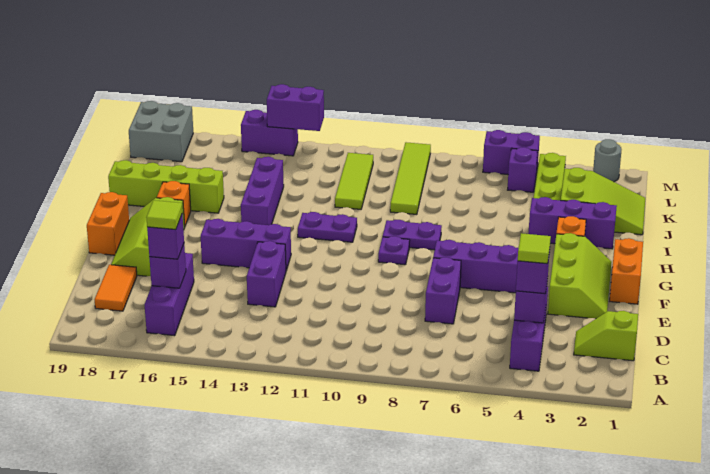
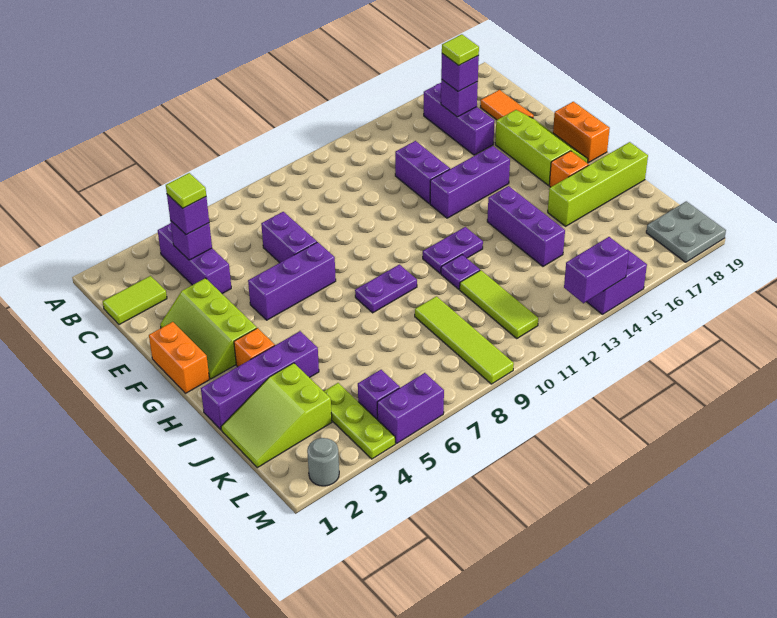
lime 1x2 slope [574,311,638,361] -> lime 1x2 tile [103,276,167,325]
purple 1x1 plate [378,236,410,265] -> purple 1x1 plate moved to [441,255,480,289]
purple 1x3 brick [528,197,617,249] -> purple 1x4 brick [201,331,319,430]
grey 2x2 brick [129,101,193,162] -> grey 2x2 plate [646,201,726,262]

